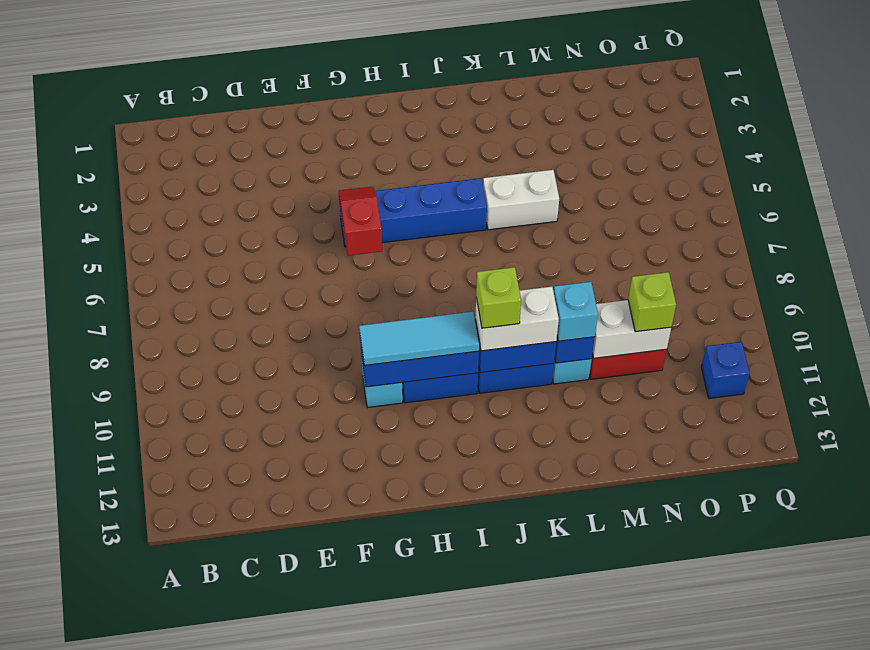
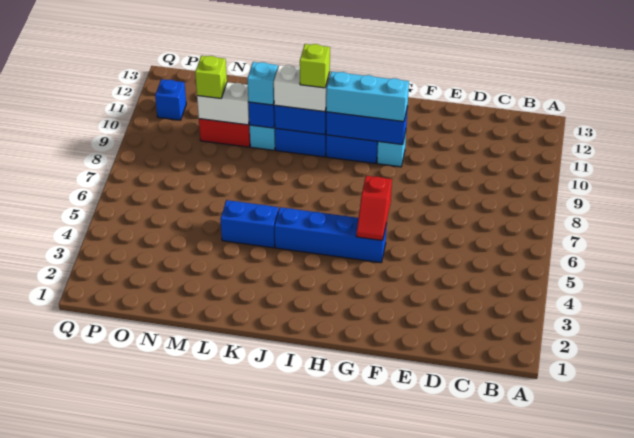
cyan 1x3 tile [359,312,479,365] -> cyan 1x3 brick [326,72,409,122]
white 1x2 brick [483,170,559,230] -> blue 1x2 brick [220,200,278,248]

